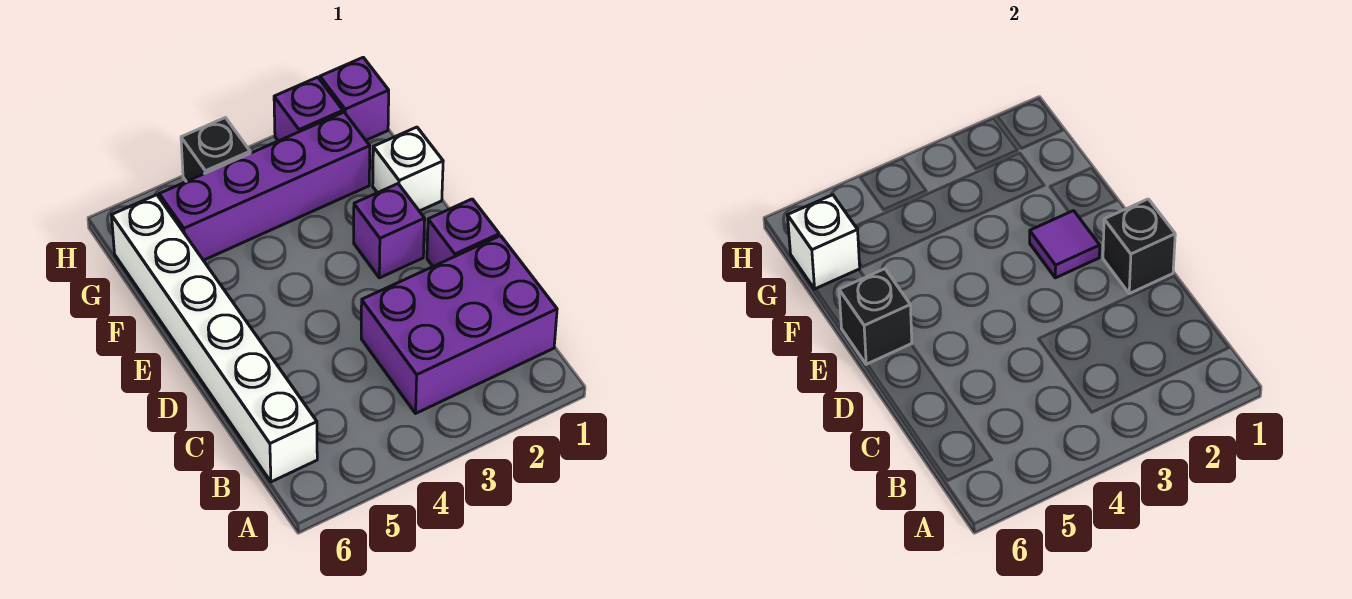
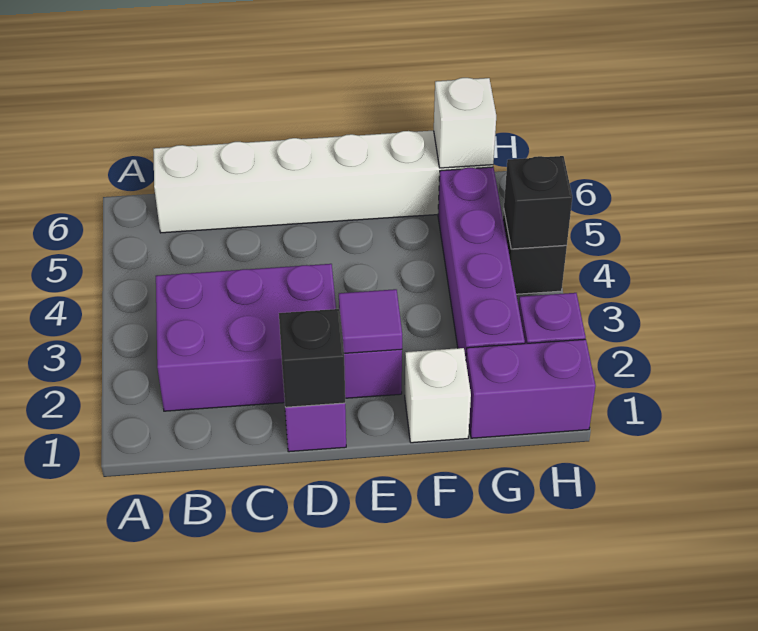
purple 2x3 brick [361,236,557,413] -> purple 2x3 brick turned to [156,264,336,411]
black 1x1 brick [839,269,912,364] -> black 1x1 brick moved to [504,156,572,249]
purple 1x1 brick [320,57,389,140] -> purple 1x2 brick [466,339,596,438]

